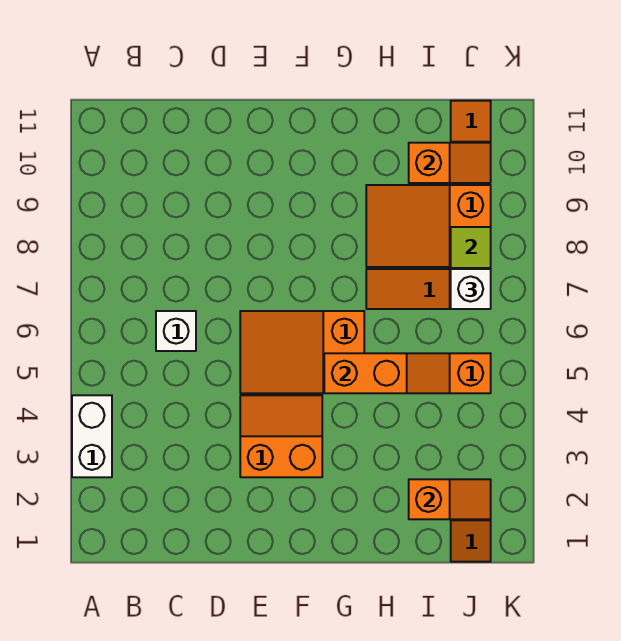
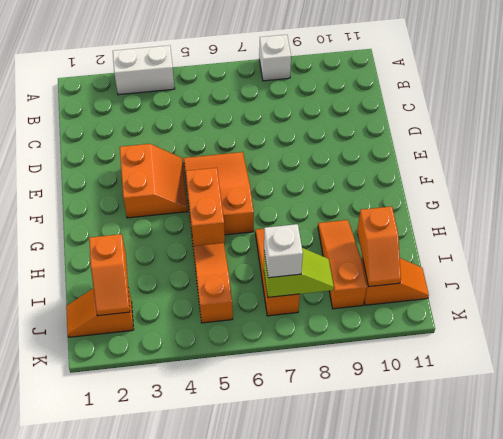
white 1x1 brick [156,311,196,351] -> white 1x1 brick moved to [259,35,291,81]
orange 2x3 slope [366,185,491,267] -> orange 1x3 slope [318,220,367,309]

